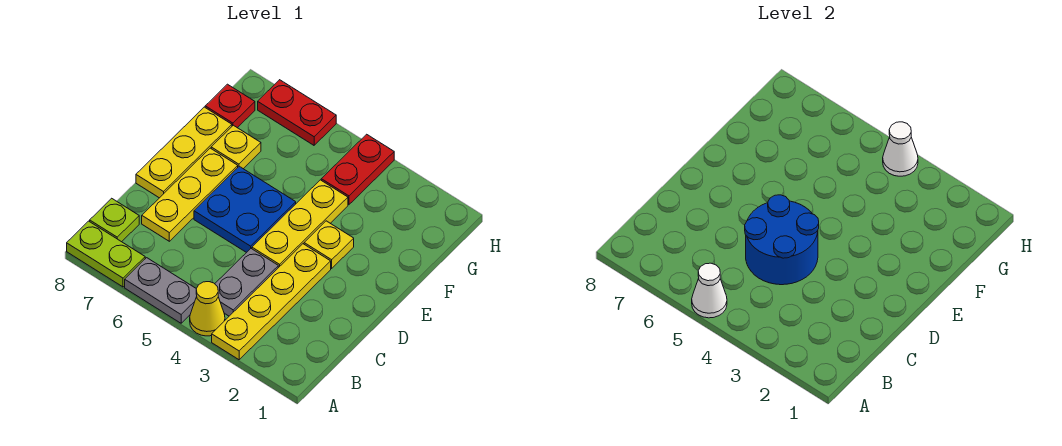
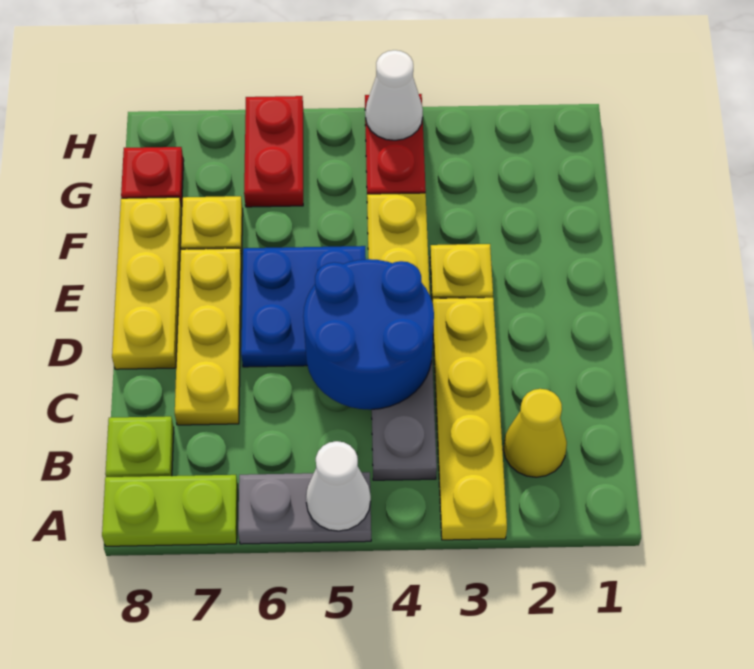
yellow 1x1 cone [190,282,225,336] -> yellow 1x1 cone moved to [503,389,567,477]
red 1x2 plate [258,80,336,145] -> red 1x2 plate turned to [244,96,303,207]

